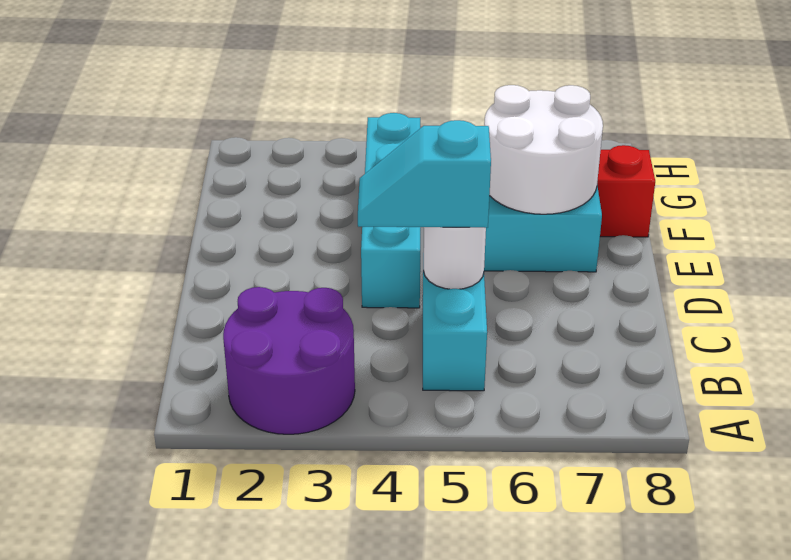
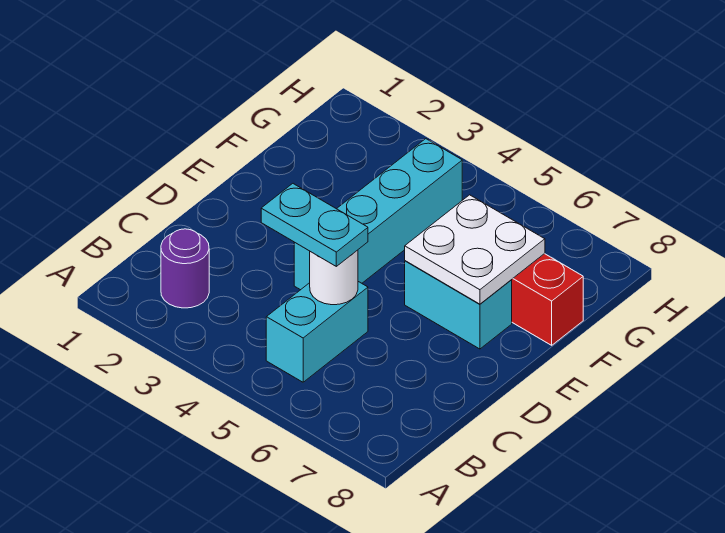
purple 2x2 round brick [223,287,355,434] -> purple 1x1 round brick [161,229,209,308]
cyan 1x2 slope [358,120,491,228] -> cyan 1x2 plate [261,184,368,266]
white 2x2 round brick [484,85,603,214] -> white 2x2 plate [405,195,545,304]

